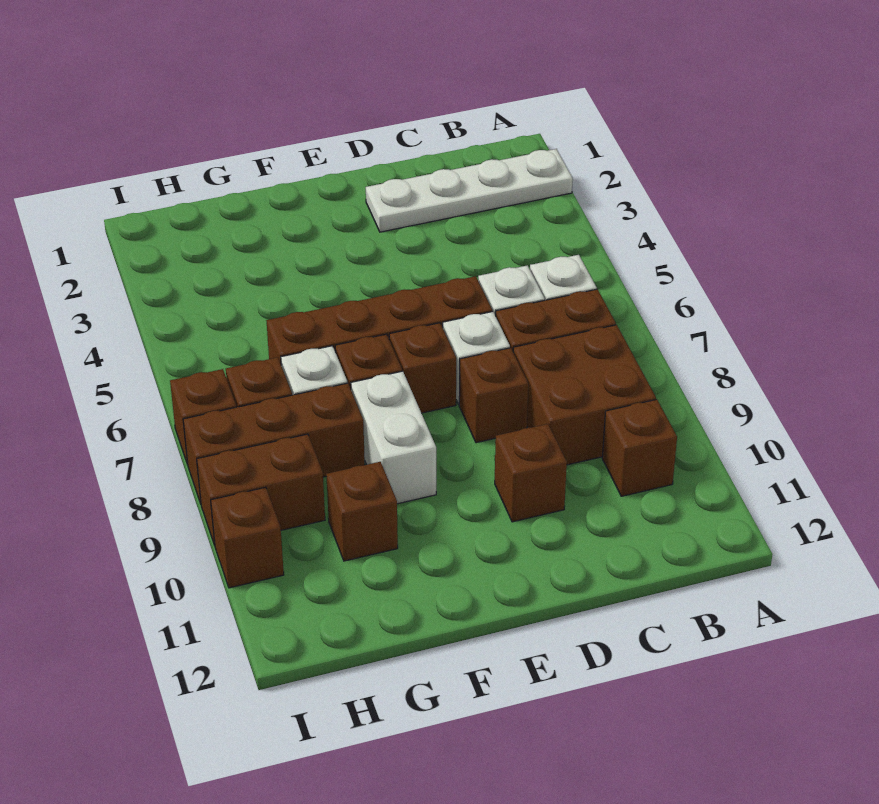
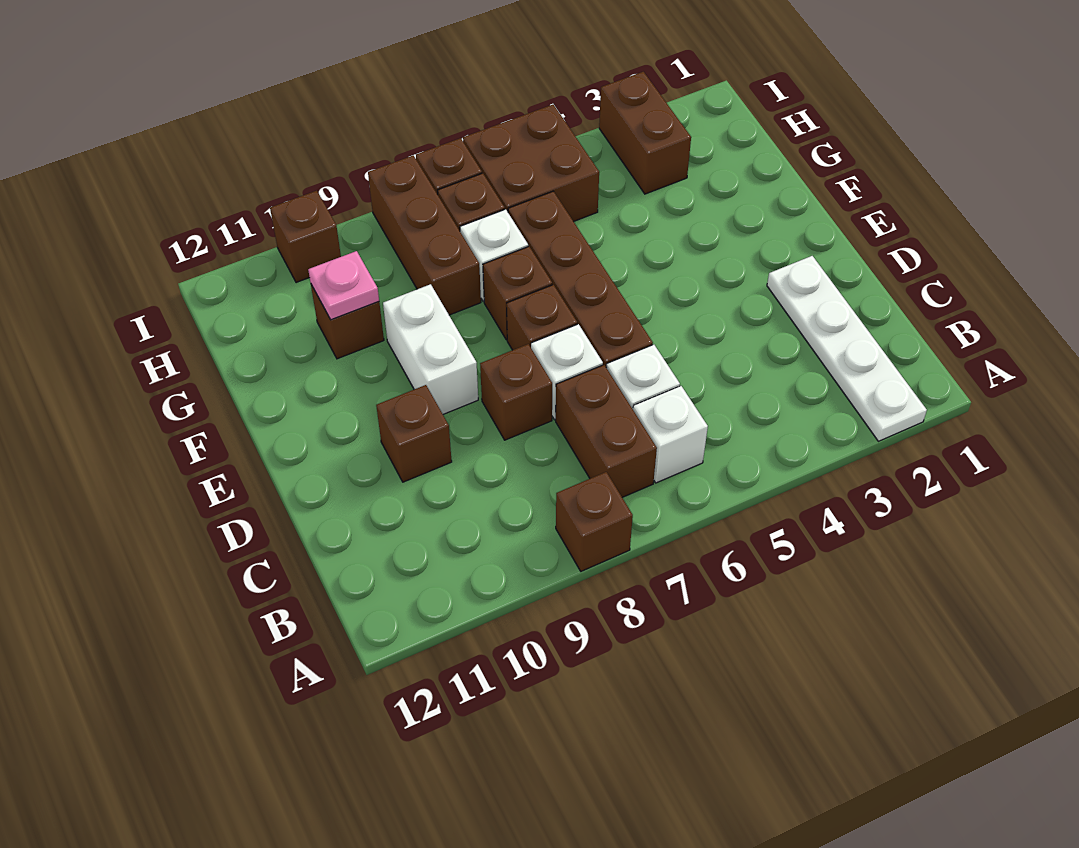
brown 2x2 brick [513,325,656,465] -> brown 2x2 brick moved to [463,105,599,221]
brown 1x1 brick [602,399,677,496] -> brown 1x1 brick moved to [556,472,633,571]
white 1x2 brick [351,371,436,504] -> white 1x2 brick turned to [383,284,478,414]
none -> pink 1x1 plate [308,251,379,320]
brown 1x2 brick [197,434,325,545] -> brown 1x2 brick moved to [599,72,691,194]

